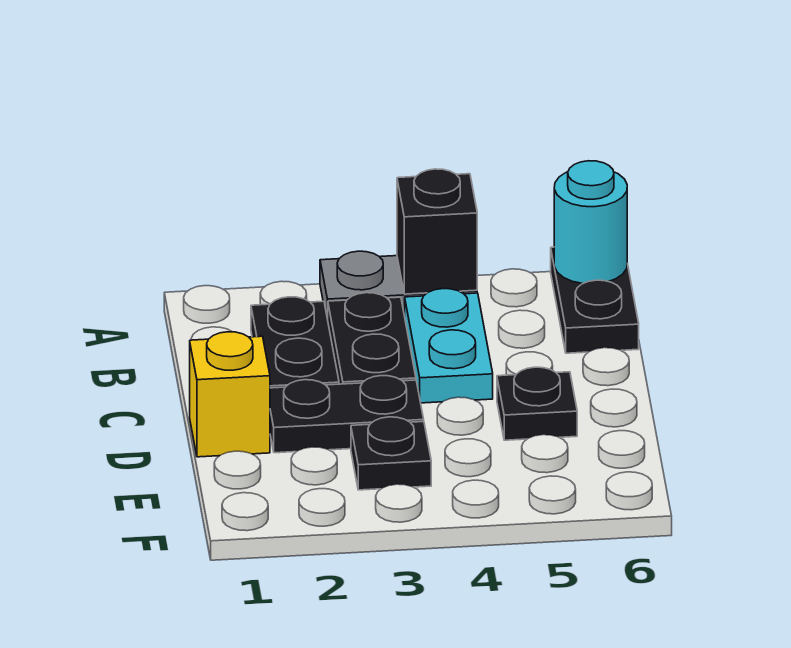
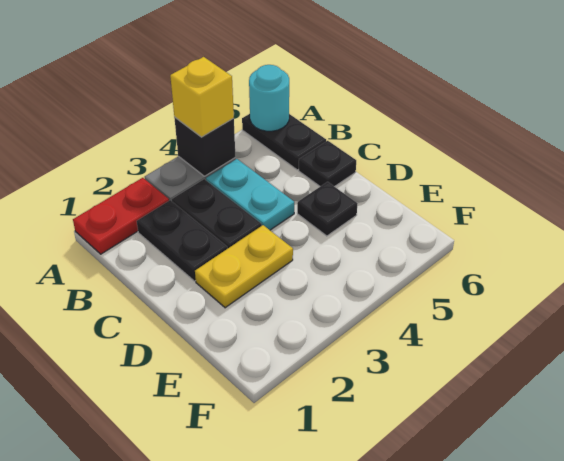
none -> red 1x2 plate [73,178,169,254]
yellow 1x1 brick [190,332,270,457] -> yellow 1x1 brick moved to [170,57,234,137]
black 1x2 plate [270,376,424,453] -> yellow 1x2 plate [195,225,293,308]
black 1x1 plate [351,417,431,490] -> black 1x1 plate moved to [299,141,356,187]

